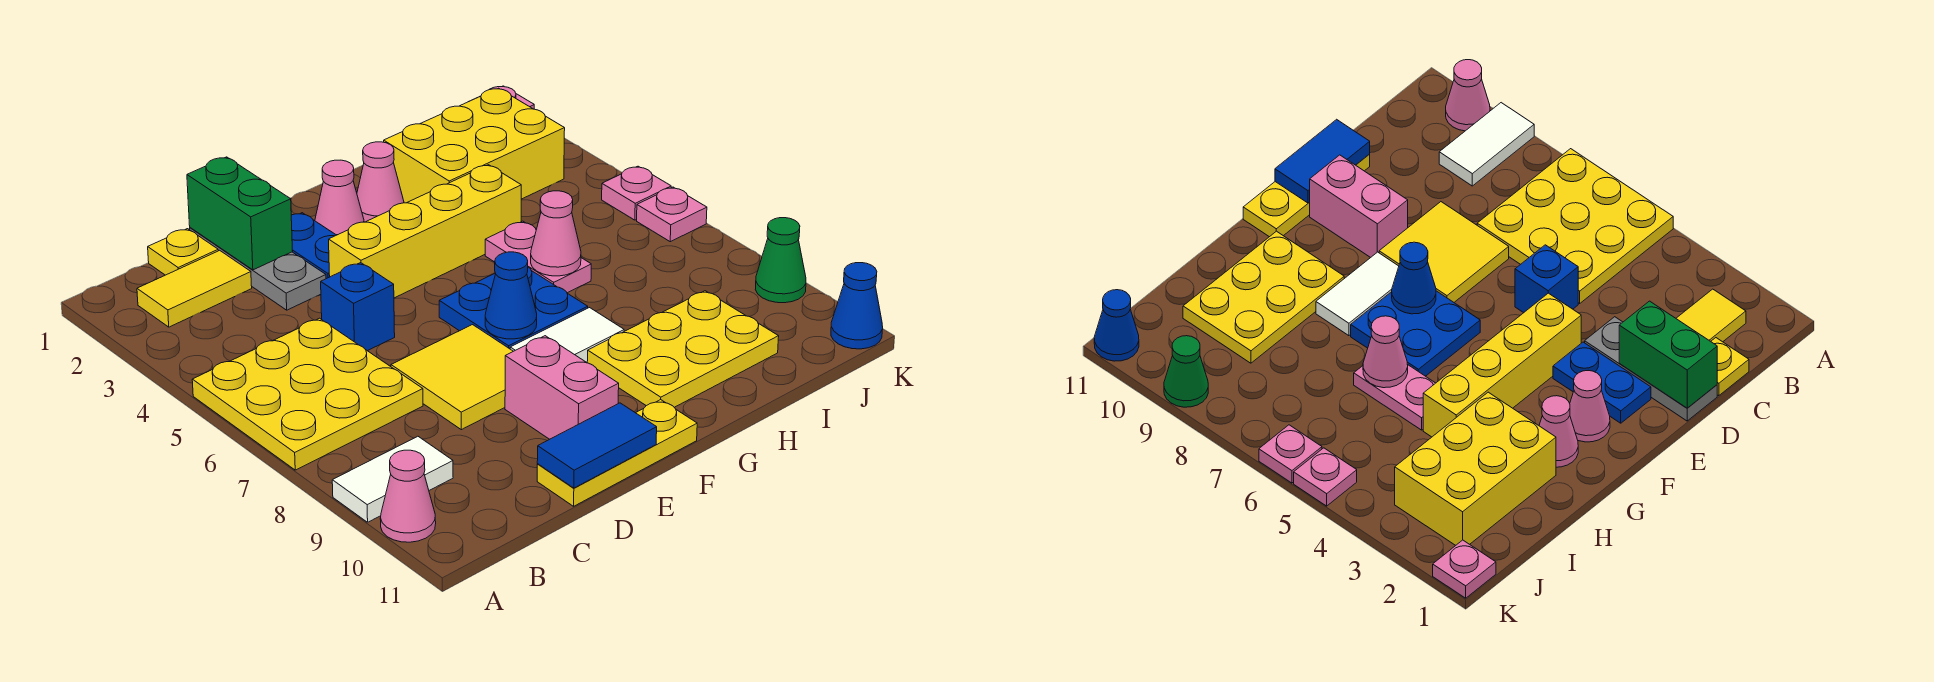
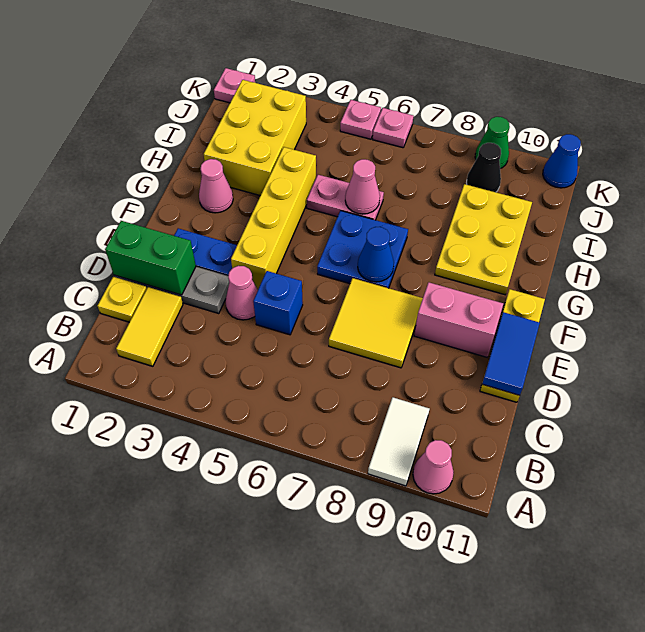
yellow 3x3 plate [192,318,423,470] -> none
pink 1x1 cone [315,160,364,235] -> pink 1x1 cone moved to [225,266,258,320]
white 1x2 tile [510,308,624,362] -> none
none -> black 1x1 cone [467,143,501,192]

